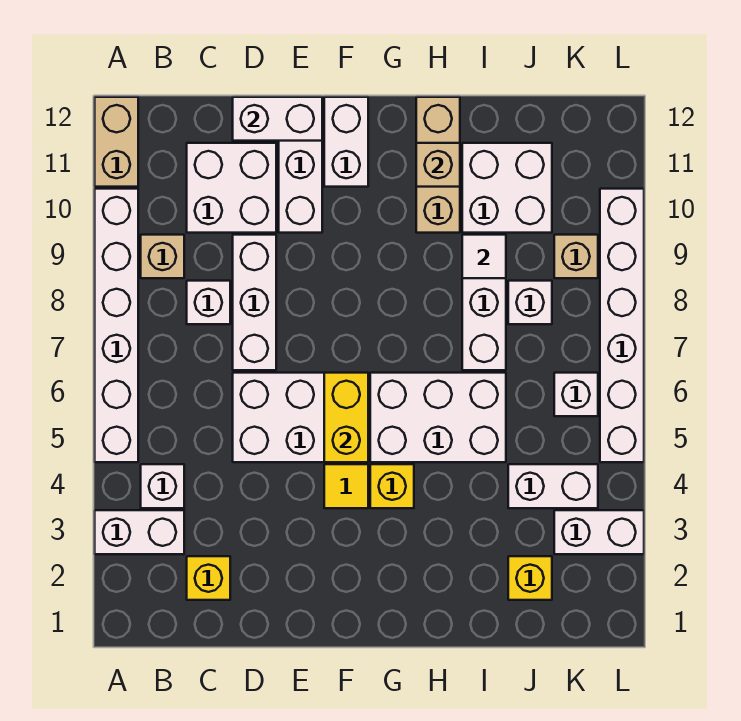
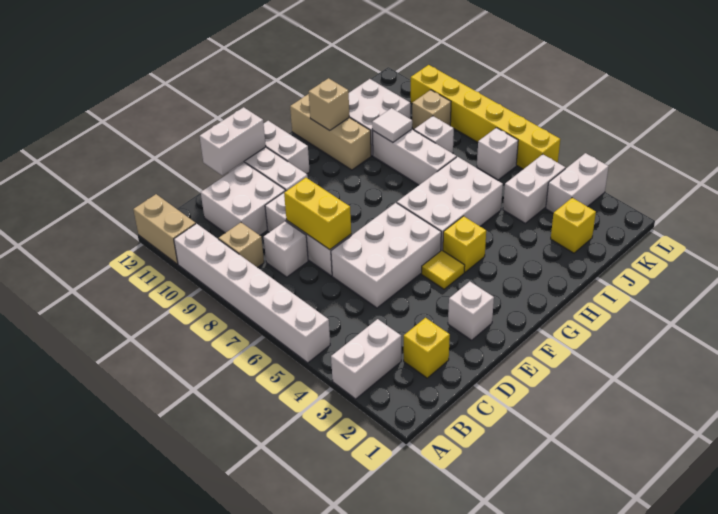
white 1x1 brick [141,464,184,508] -> white 1x1 brick moved to [448,282,494,340]
yellow 1x2 brick [324,373,368,462] -> yellow 1x2 brick moved to [284,178,351,250]
white 1x6 brick [600,189,644,462] -> yellow 1x6 brick [411,65,560,169]

